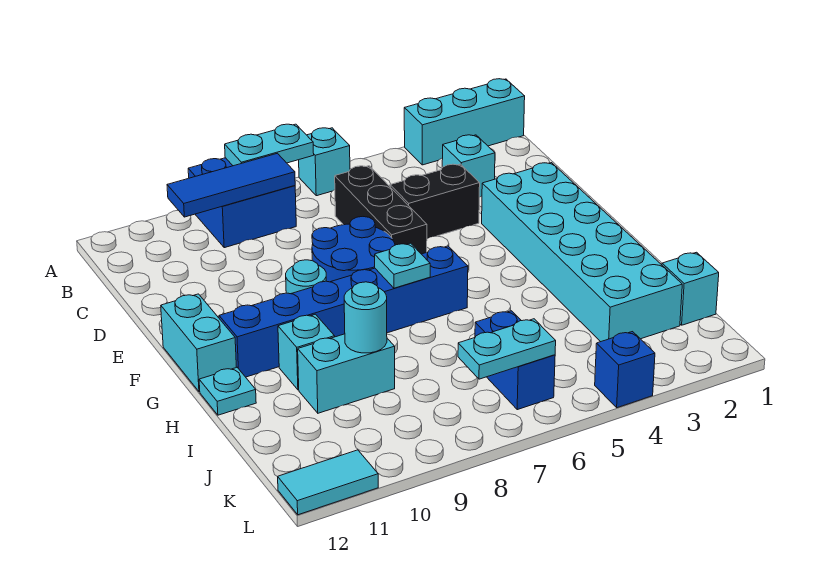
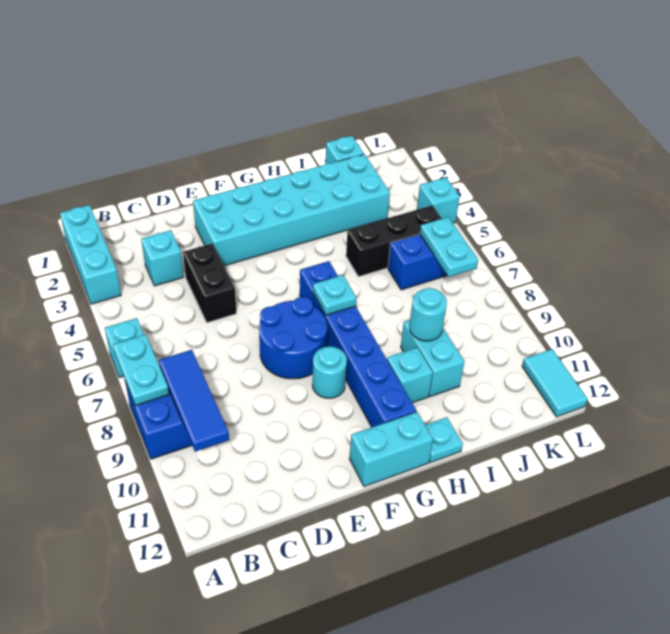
black 1x3 brick [335,166,427,254] -> black 1x3 brick moved to [346,205,442,277]
blue 1x1 brick [595,332,655,408] -> cyan 1x1 brick [417,177,460,223]

